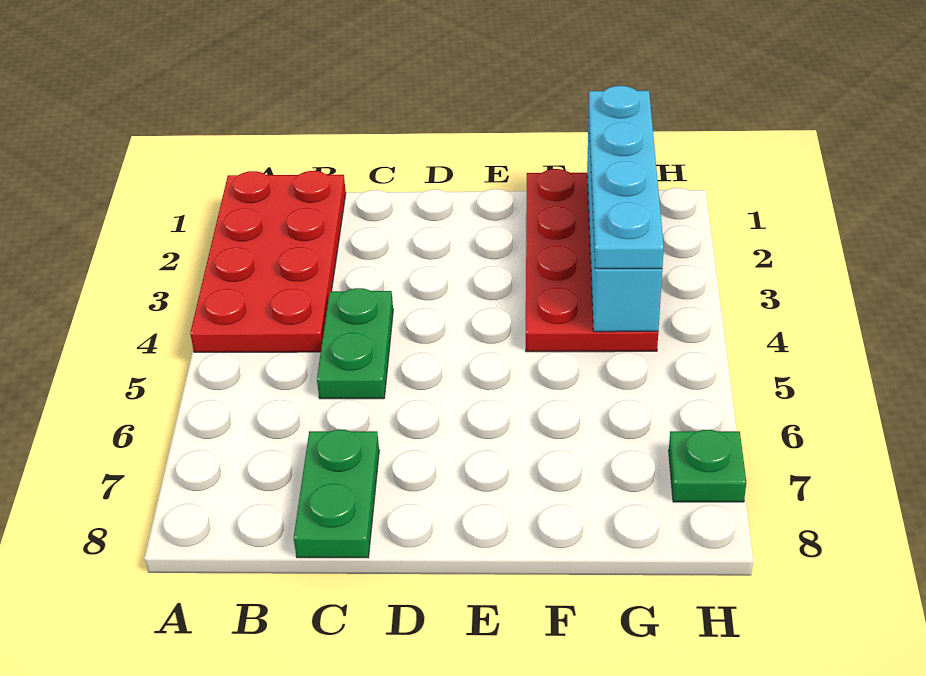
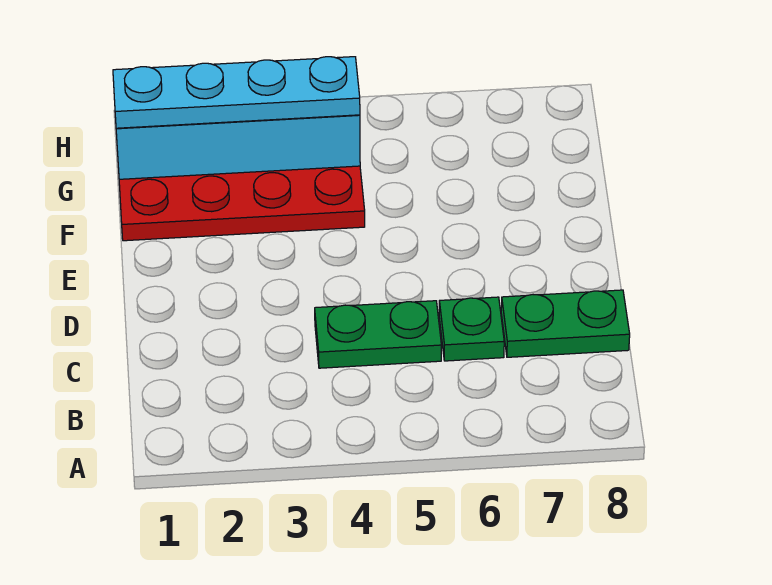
red 2x4 plate [190,171,346,352] -> none
green 1x1 plate [669,430,746,502] -> green 1x1 plate moved to [439,297,504,361]

